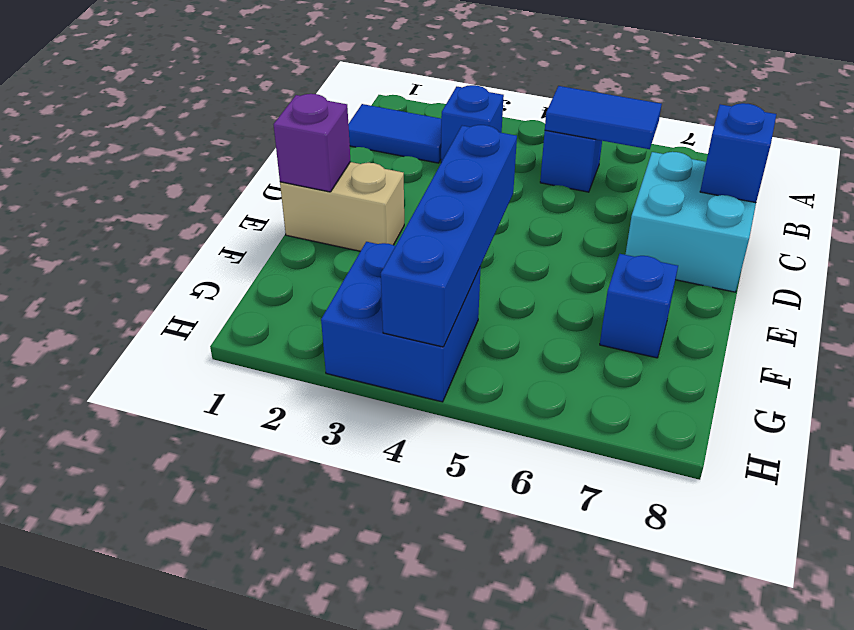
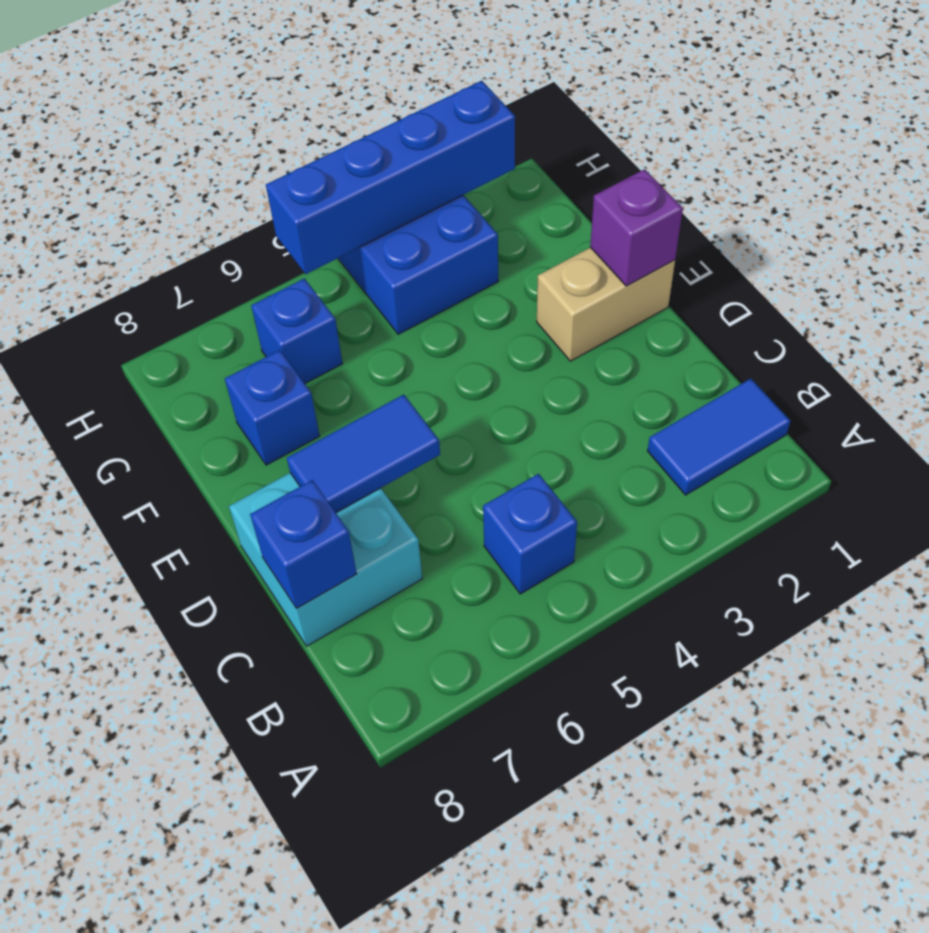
blue 1x1 brick [441,85,504,162] -> blue 1x1 brick moved to [251,278,342,384]
blue 1x2 tile [545,86,662,149] -> blue 1x2 tile moved to [287,395,440,513]
blue 1x4 brick [381,125,517,347] -> blue 1x4 brick turned to [266,81,515,274]

